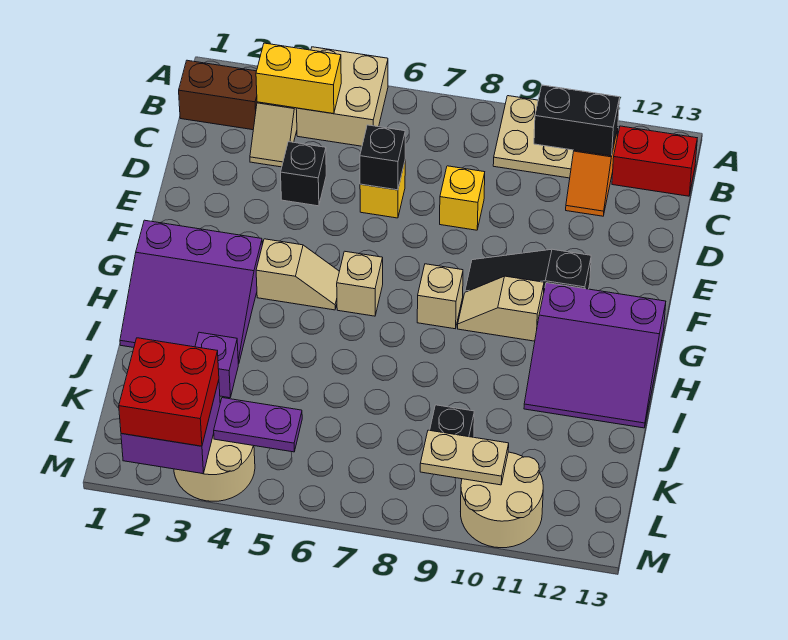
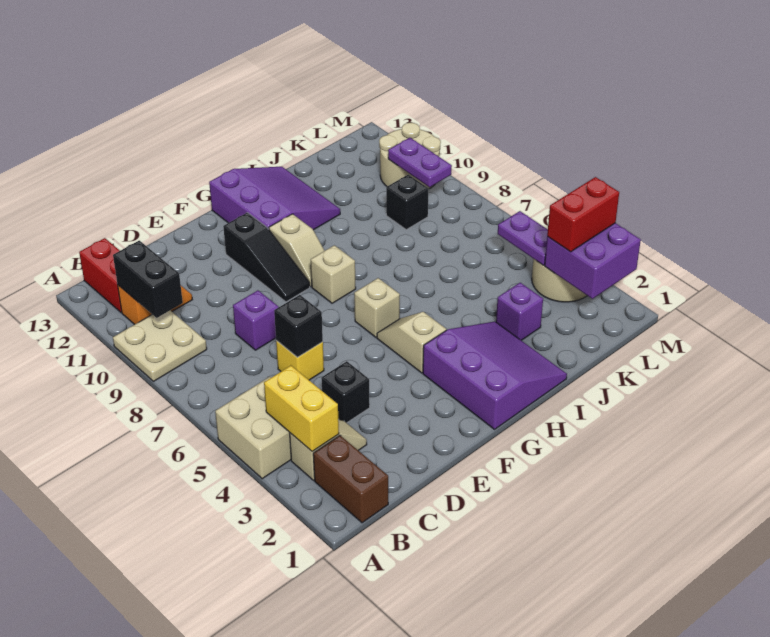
yellow 1x1 brick [440,166,485,230] -> purple 1x1 brick [233,290,279,350]
red 2x2 brick [119,338,219,446] -> red 1x2 brick [547,177,619,252]
tan 1x2 plate [420,430,509,485] -> purple 1x2 plate [388,138,452,187]

